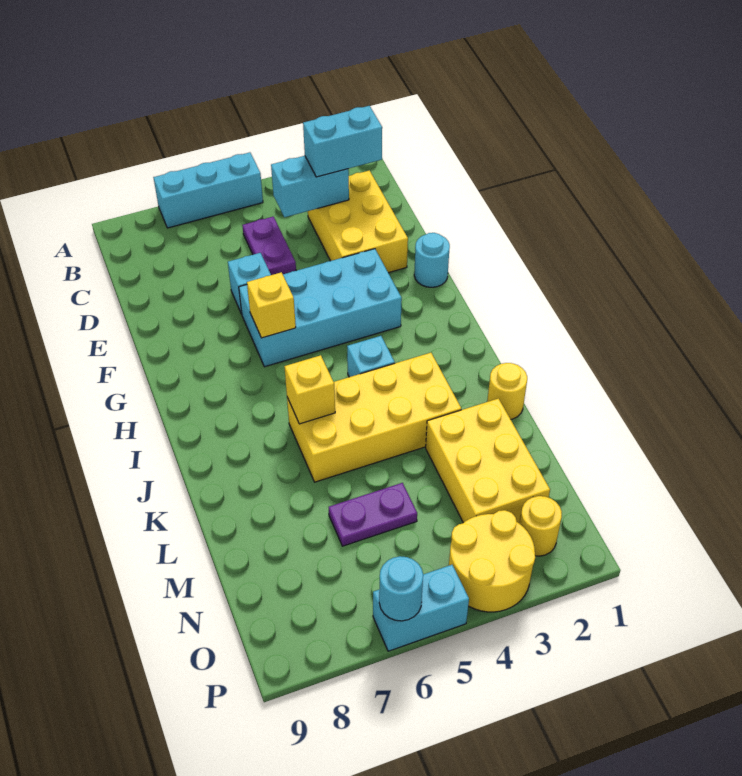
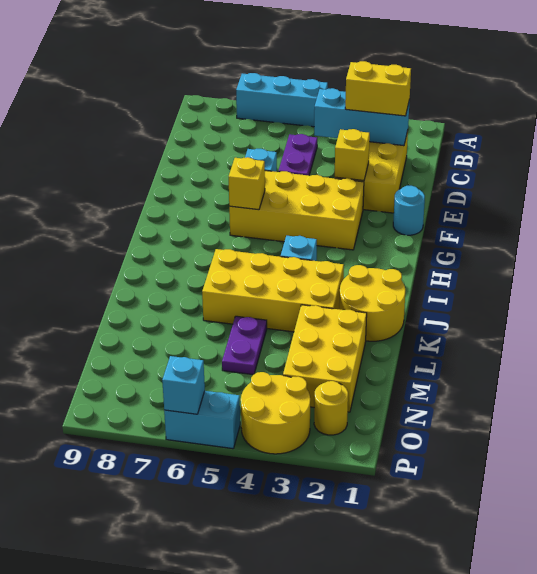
cyan 1x2 brick [303,106,382,177] -> yellow 1x2 brick [345,61,411,116]
cyan 1x2 brick [271,156,349,217] -> cyan 1x3 brick [314,88,410,146]
cyan 2x4 brick [239,249,402,367] -> yellow 2x4 brick [229,171,364,250]
yellow 1x1 brick [284,355,335,424] -> yellow 1x1 brick moved to [335,129,370,181]
yellow 1x1 round brick [487,363,527,419] -> yellow 2x2 round brick [339,265,405,341]
purple 1x2 plate [329,483,417,546] -> purple 1x2 plate turned to [222,316,267,375]
cyan 1x1 round brick [379,556,423,621] -> cyan 1x1 brick [162,356,205,414]

